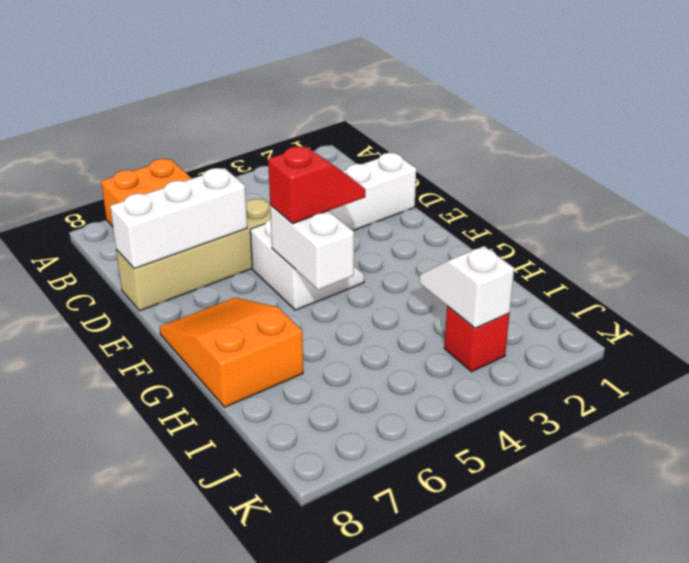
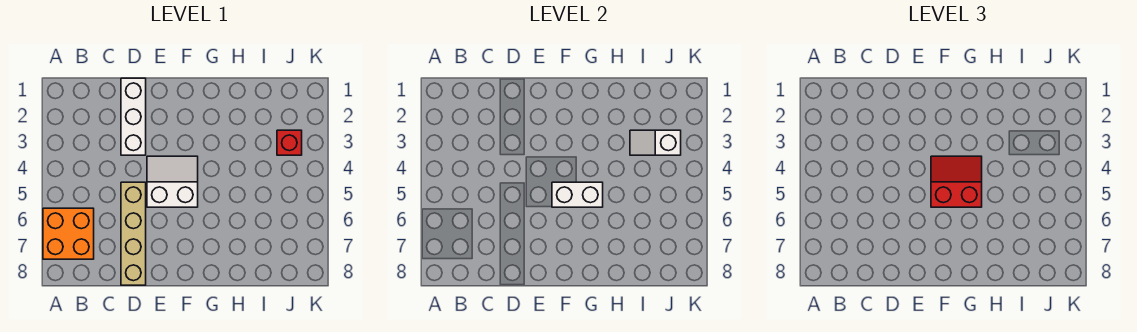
white 1x3 brick [110,168,247,269] -> none
red 1x2 slope [268,146,365,224] -> red 2x2 slope [931,156,982,207]
orange 2x3 slope [159,298,303,407] -> none

